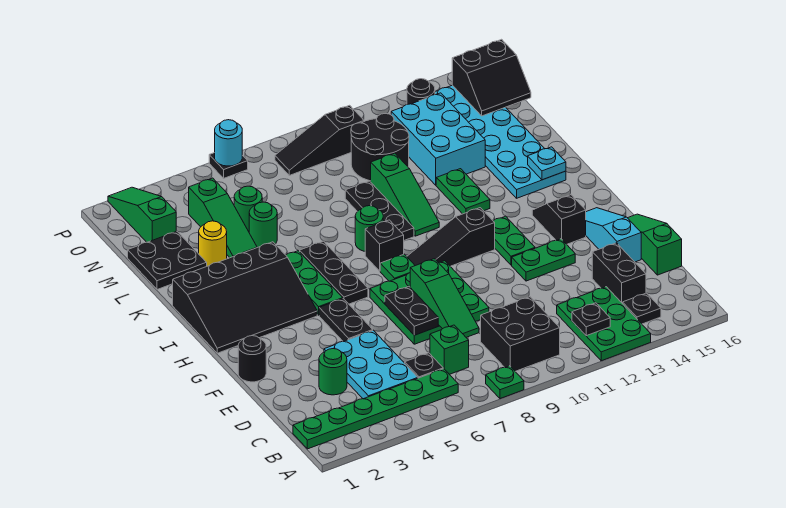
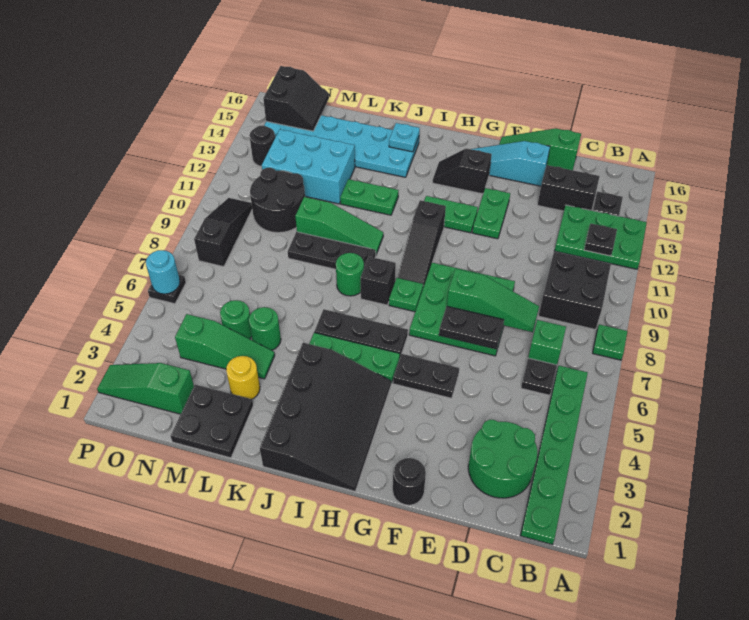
cyan 2x3 plate [324,330,418,399] -> none
green 1x1 round brick [319,349,347,395] -> green 2x2 round brick [468,420,537,498]
black 1x3 slope [275,105,364,175] -> black 1x3 slope turned to [194,198,252,267]

